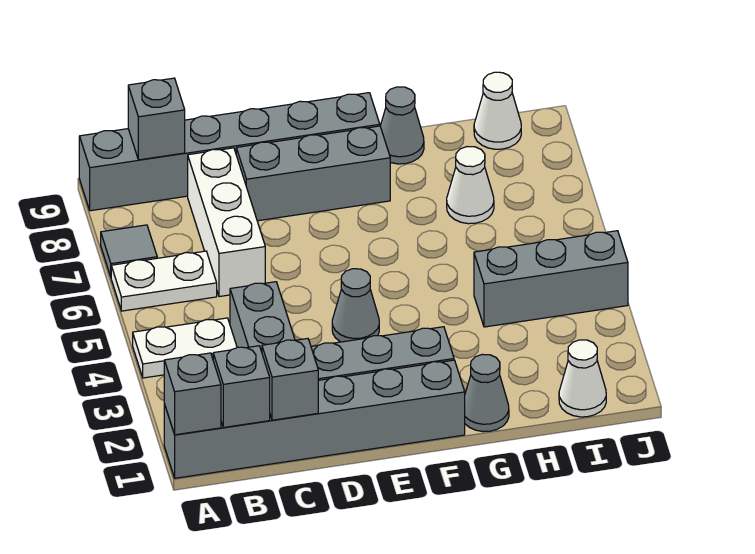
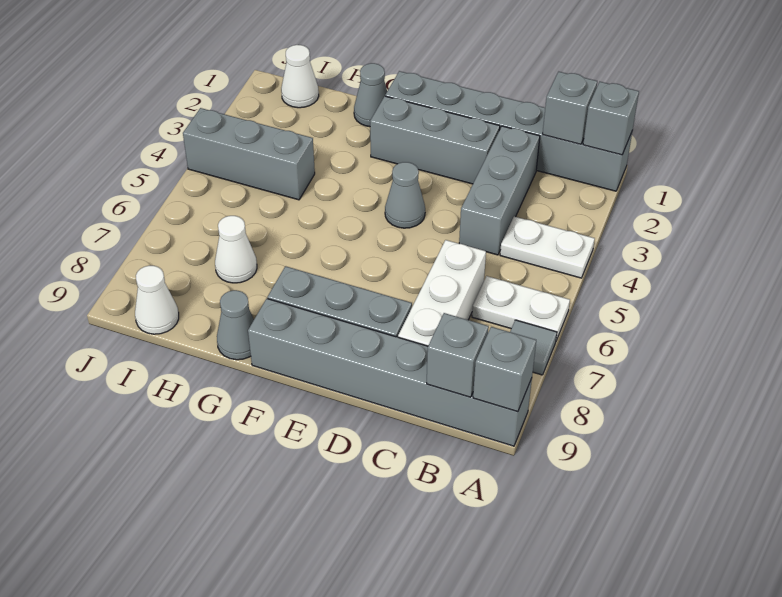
grey 1x1 brick [262,339,318,420] -> grey 1x1 brick moved to [473,327,536,412]

